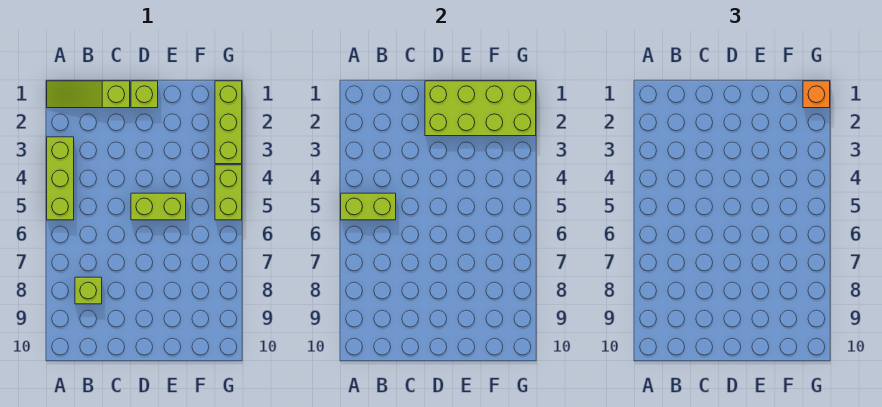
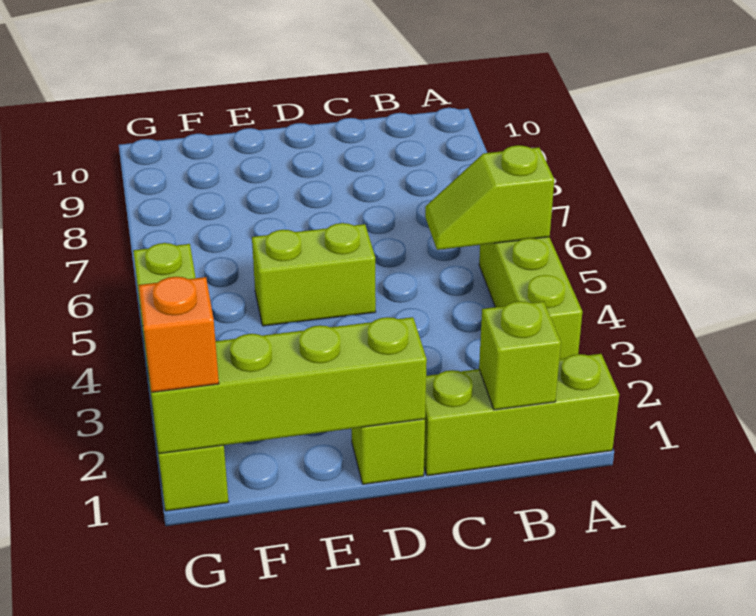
lime 1x3 slope [47,81,130,108] -> lime 1x3 brick [424,354,619,476]
lime 1x2 brick [341,193,396,220] -> lime 1x2 slope [425,145,554,250]
lime 1x1 brick [75,277,102,304] -> lime 1x1 brick moved to [479,301,561,410]
lime 2x4 brick [425,81,536,136] -> lime 1x4 brick [148,317,427,454]

